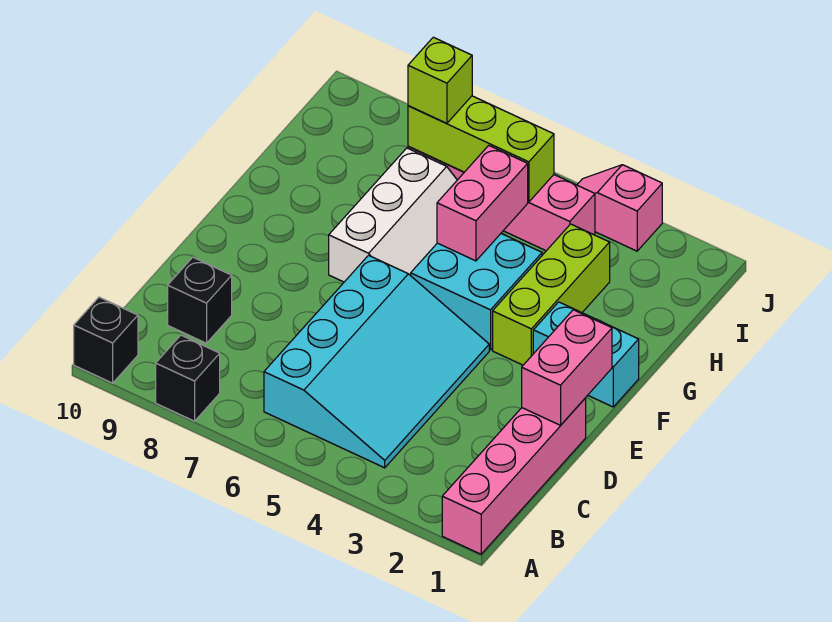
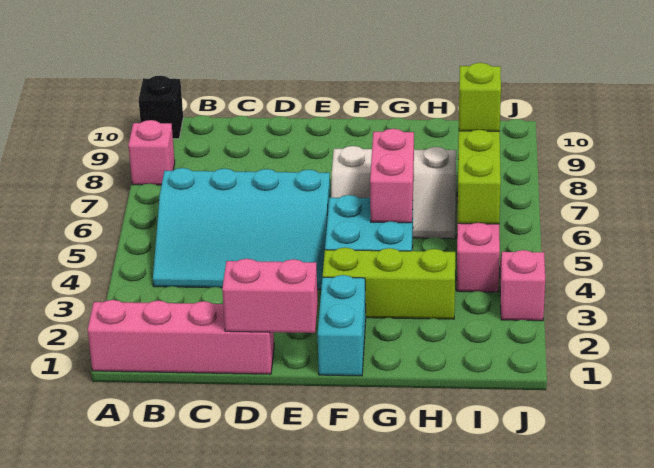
black 1x1 brick [156,335,220,421] -> pink 1x1 brick [128,120,175,185]
black 1x1 brick [168,257,232,343] -> none
pink 1x2 brick [437,145,528,261] -> pink 1x2 brick turned to [370,129,414,223]

